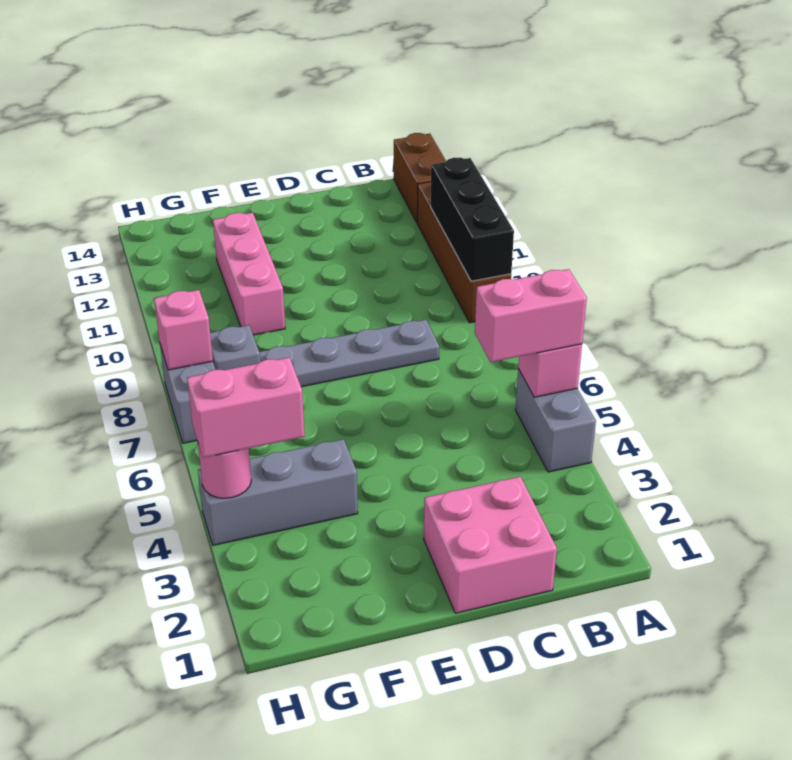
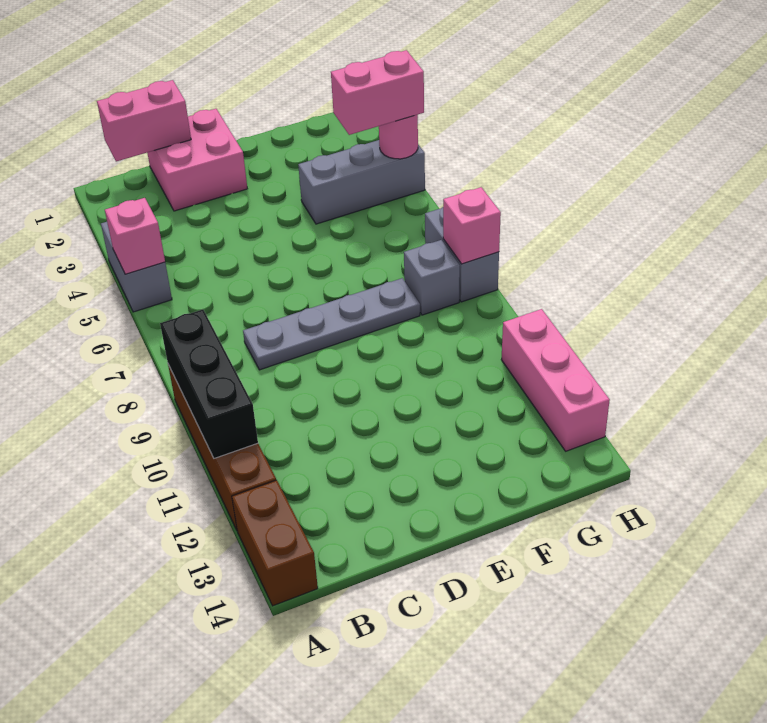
pink 1x2 brick [475,269,587,362] -> pink 1x2 brick moved to [97,80,191,161]
pink 1x3 brick [213,213,285,335] -> pink 1x3 brick moved to [501,309,610,451]

